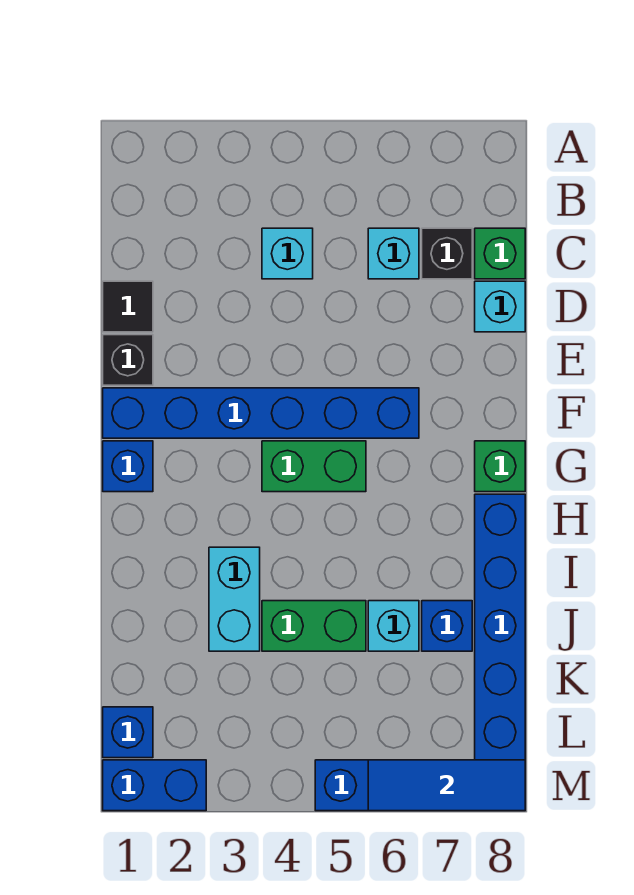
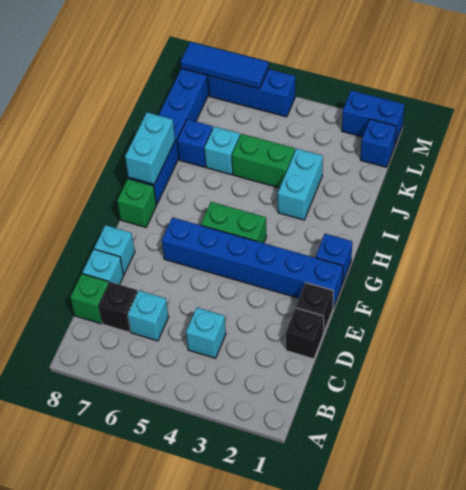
black 1x1 tile [103,281,153,332] -> black 1x1 brick [286,308,324,359]
none -> cyan 1x1 brick [94,225,135,275]
none -> cyan 1x2 brick [125,112,175,184]

